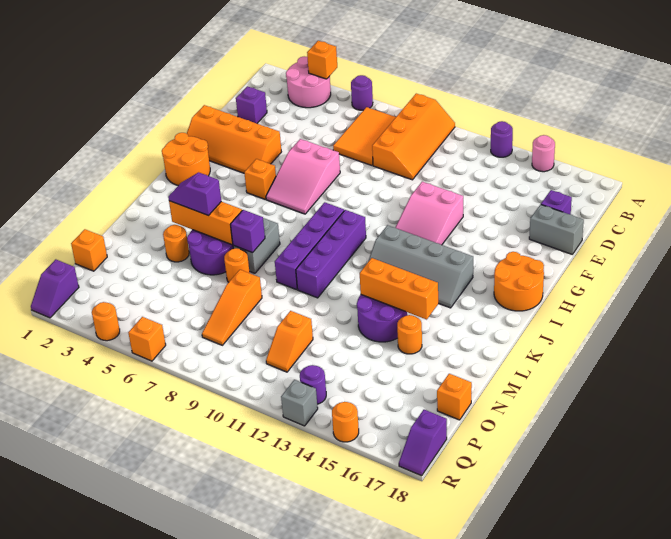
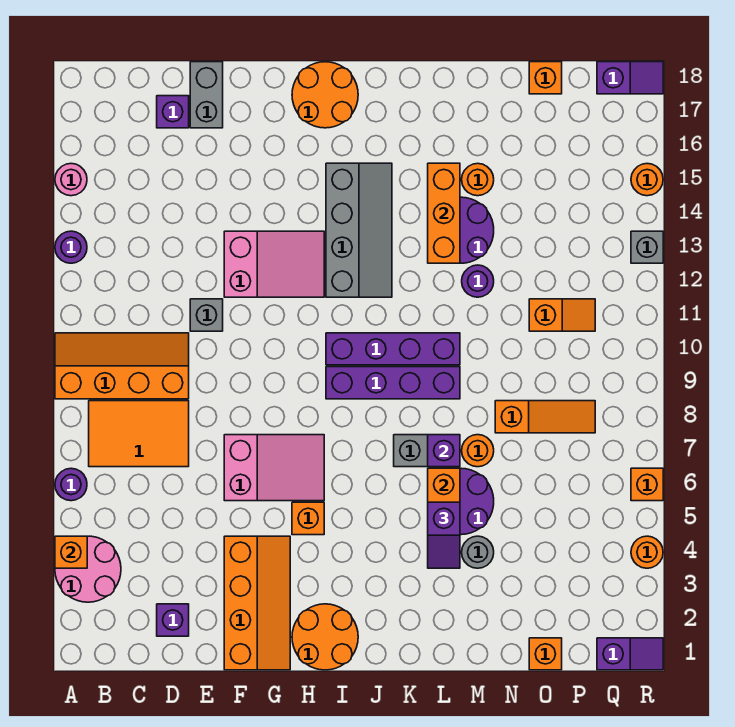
none -> grey 1x1 brick [190,299,223,331]
orange 1x1 round brick [163,225,189,262] -> grey 1x1 round brick [462,536,494,568]
purple 1x1 round brick [300,365,326,404] -> purple 1x1 round brick moved to [462,265,494,297]

